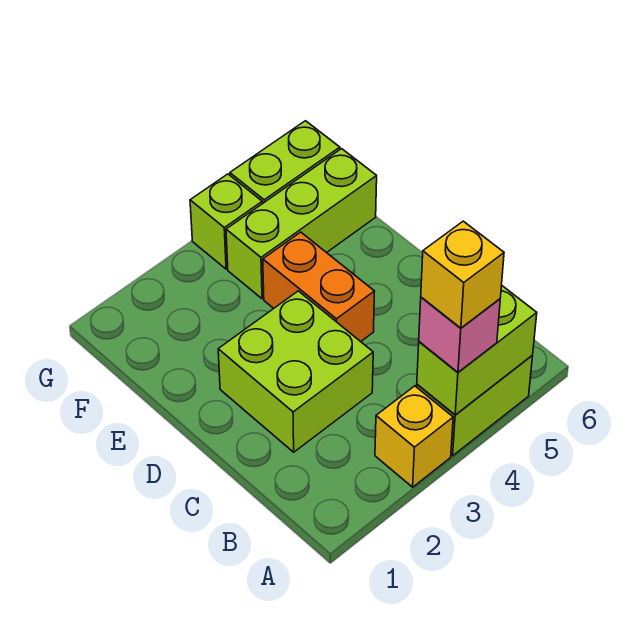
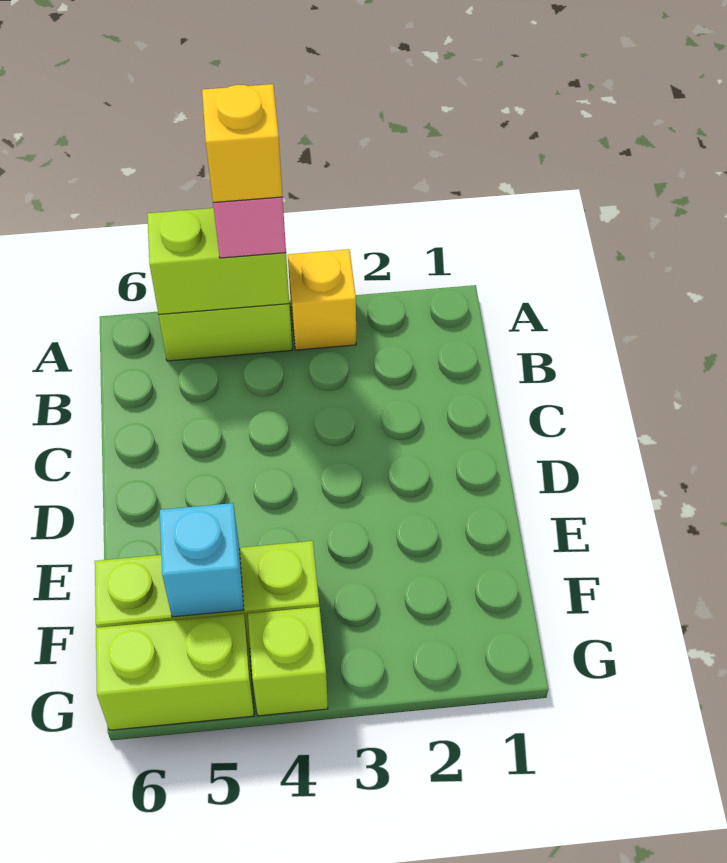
lime 2x2 brick [218,291,373,452] -> none
orange 1x2 brick [263,232,374,342] -> none
none -> cyan 1x1 brick [160,503,244,617]

